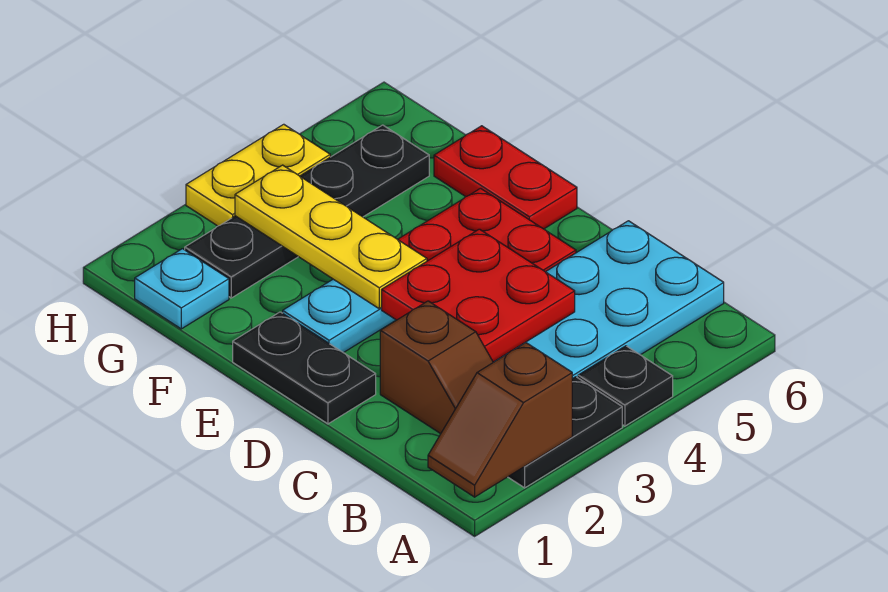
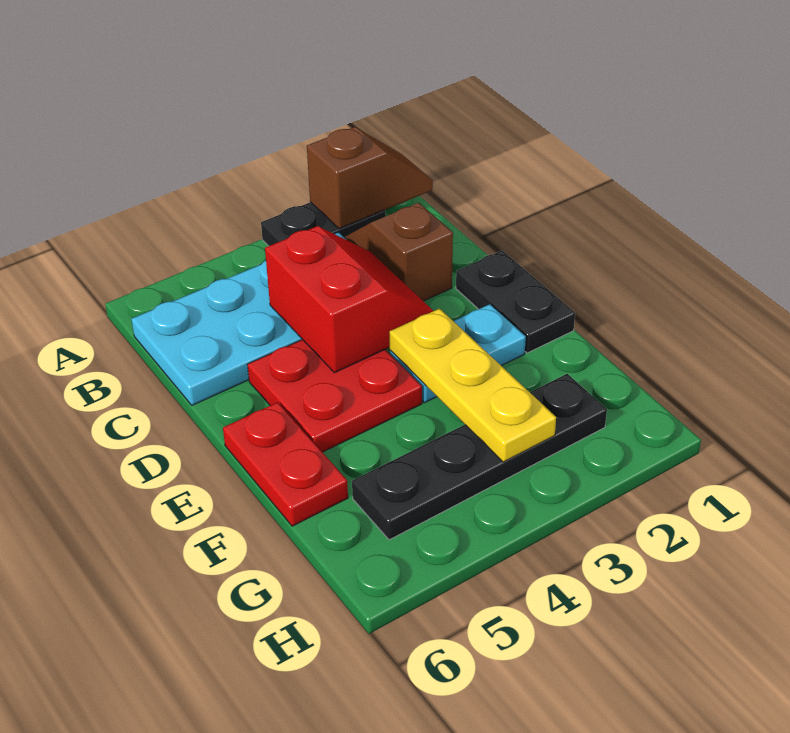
black 1x1 plate [578,346,673,426] -> none
red 2x2 plate [382,229,575,362] -> red 2x2 slope [265,226,433,373]
cyan 1x1 plate [135,249,229,329] -> none
yellow 1x2 plate [186,124,330,226] -> none

